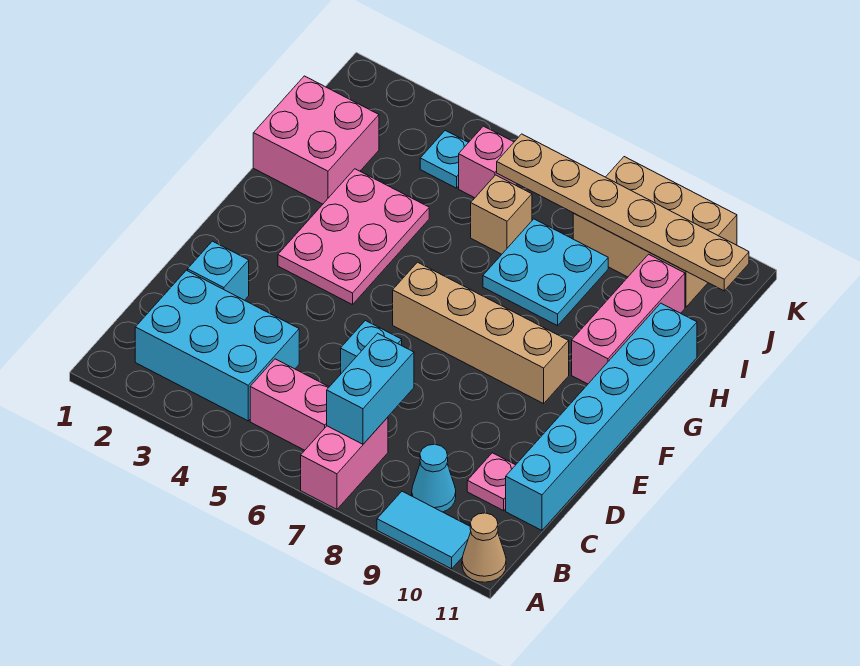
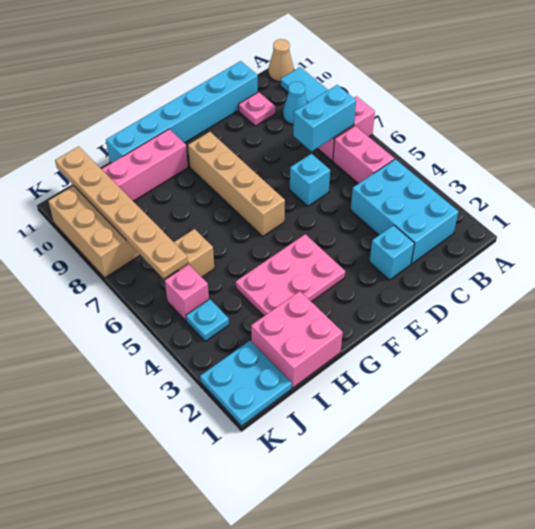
cyan 2x2 plate [483,219,608,326] -> cyan 2x2 plate moved to [200,341,292,426]

